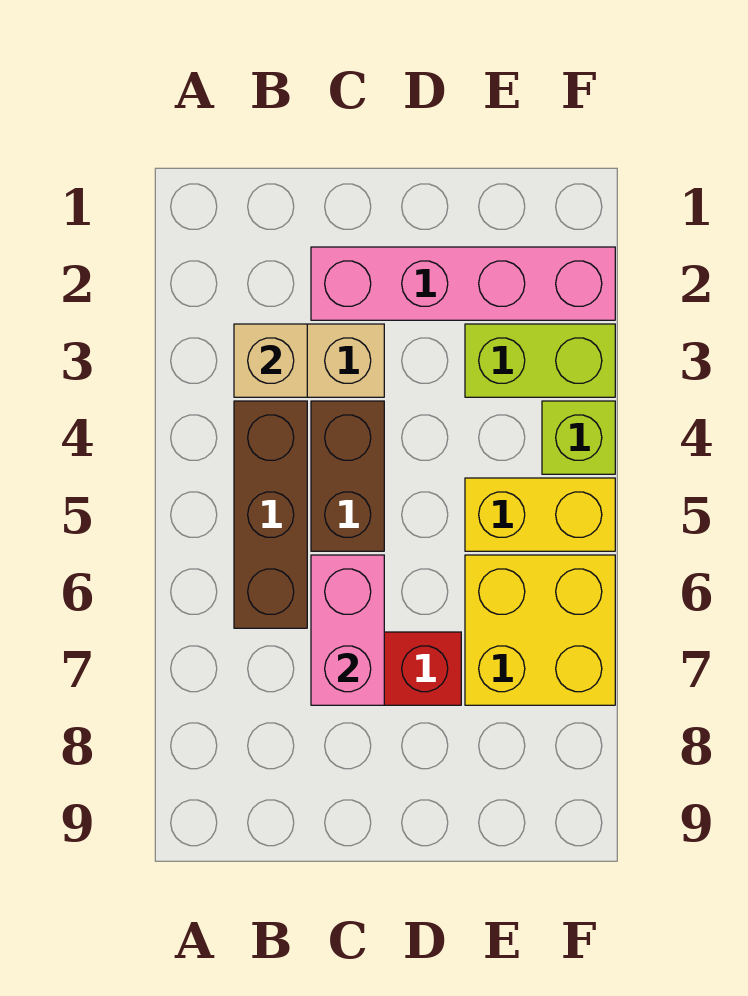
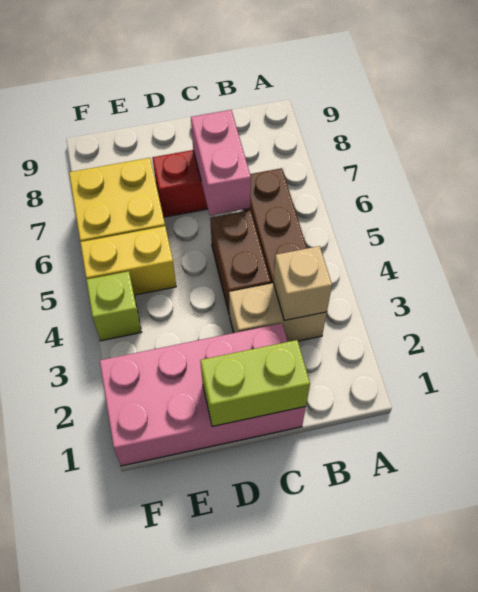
pink 1x4 brick [311,247,615,320] -> pink 2x4 brick [100,323,306,466]
lime 1x2 brick [465,324,615,397] -> lime 1x2 brick moved to [200,340,310,426]

